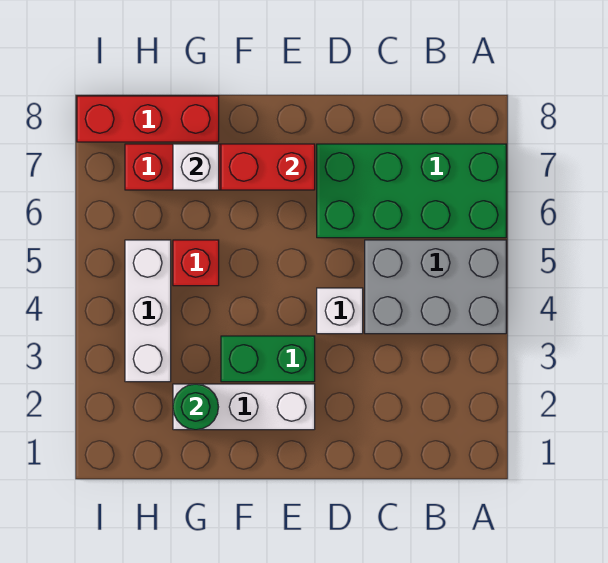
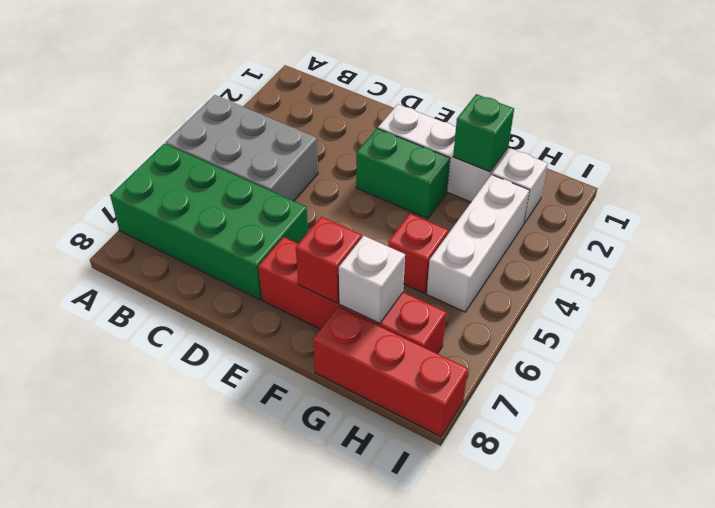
white 1x1 brick [317,288,363,334] -> white 1x1 brick moved to [492,148,548,224]
red 1x2 brick [221,144,315,190] -> red 1x1 brick [296,217,362,303]
green 1x1 round brick [173,384,218,430] -> green 1x1 brick [453,94,514,172]

